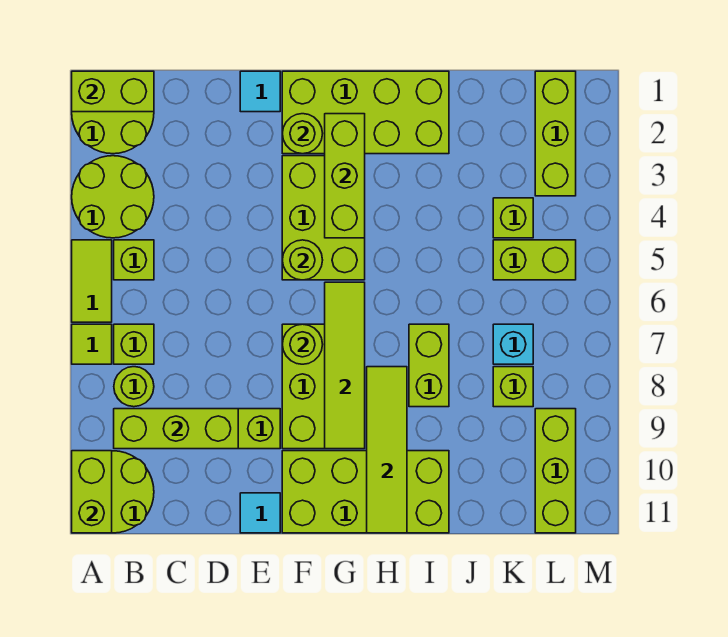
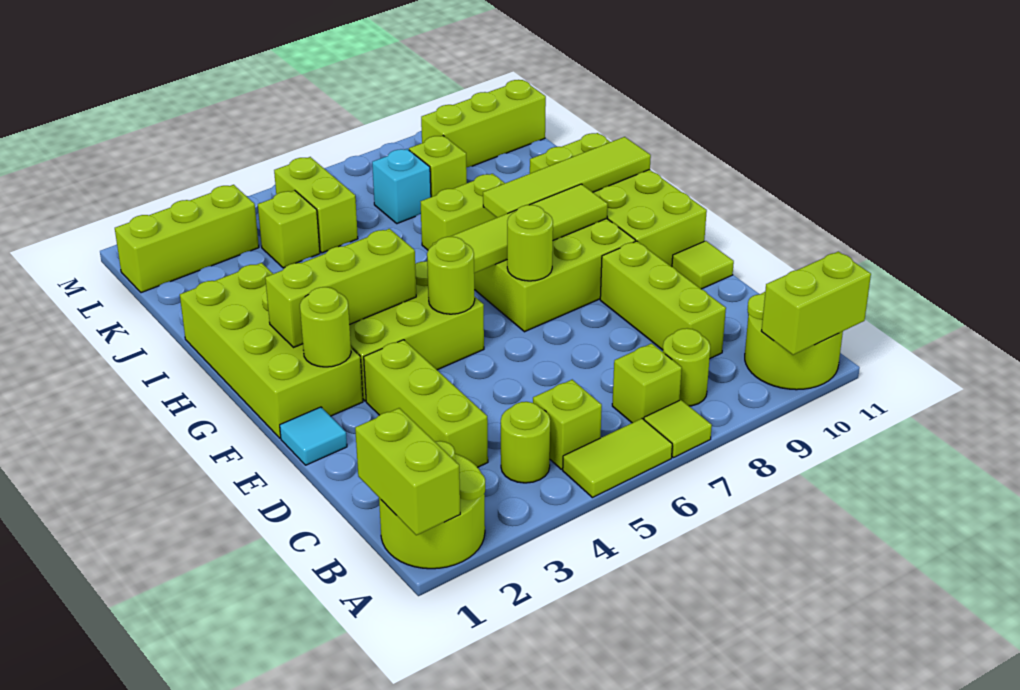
lime 2x2 round brick [72,156,154,238] -> lime 1x1 round brick [501,402,550,483]
lime 1x3 brick [114,409,238,449] -> lime 1x3 brick moved to [364,340,488,467]
cyan 1x1 tile [240,493,280,533] -> lime 1x1 tile [672,241,734,289]

